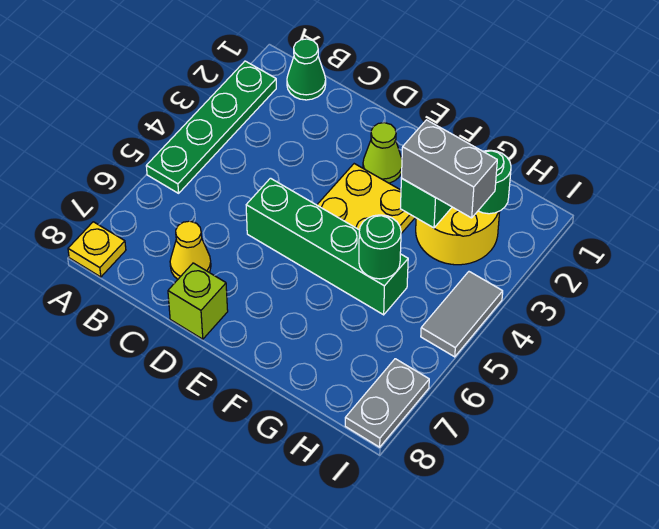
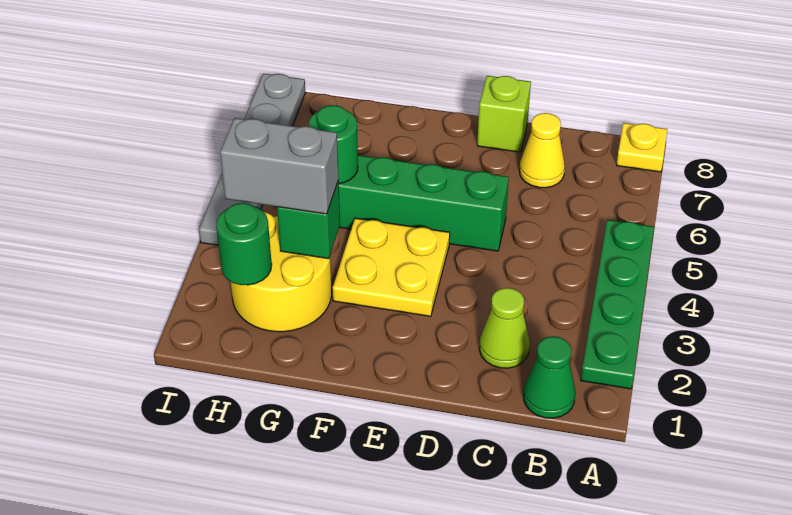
lime 1x1 cone [363,123,402,183] -> lime 1x1 cone moved to [479,288,530,368]

